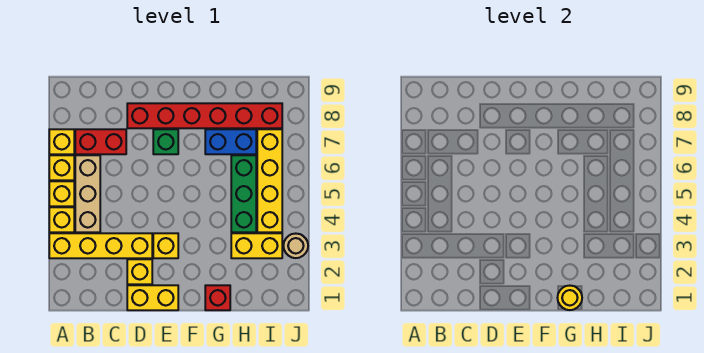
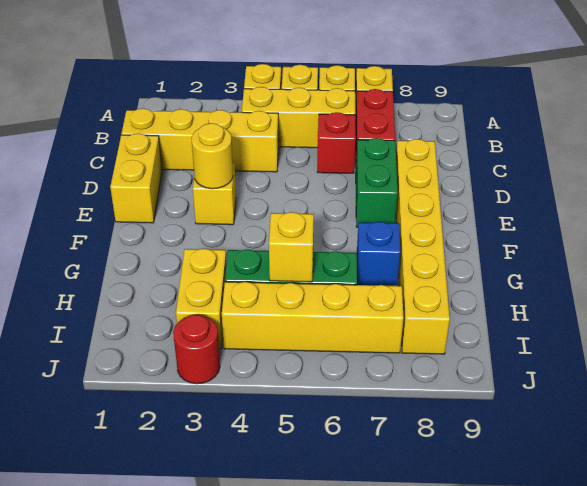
yellow 1x4 brick [49,233,152,258] -> yellow 1x4 brick turned to [121,108,279,172]
tan 1x3 brick [75,155,100,232] -> yellow 1x3 brick [242,87,355,148]
yellow 1x1 brick [127,259,152,284] -> yellow 1x1 brick moved to [269,212,314,282]
red 1x6 brick [127,103,282,128] -> yellow 1x6 brick [396,139,450,354]
green 1x1 brick [153,129,178,154] -> green 1x2 brick [356,138,398,227]
red 1x1 brick [205,285,230,310] -> red 1x1 brick moved to [317,112,356,173]
yellow 1x1 round brick [558,286,582,310] -> yellow 1x1 round brick moved to [191,123,233,189]
blue 1x2 brick [205,129,256,154] -> blue 1x1 brick [357,222,400,286]
tan 1x1 round brick [284,234,308,258] -> red 1x1 round brick [173,315,220,384]

